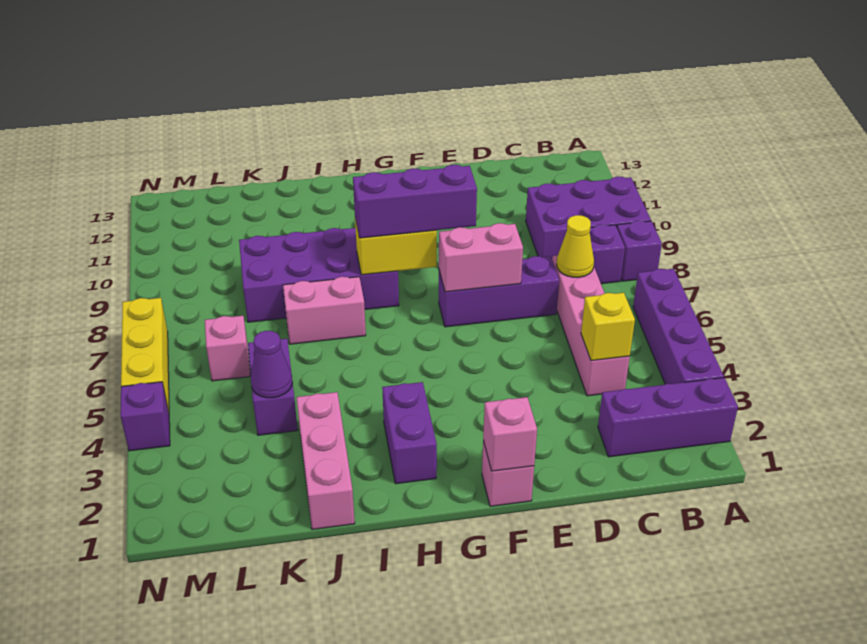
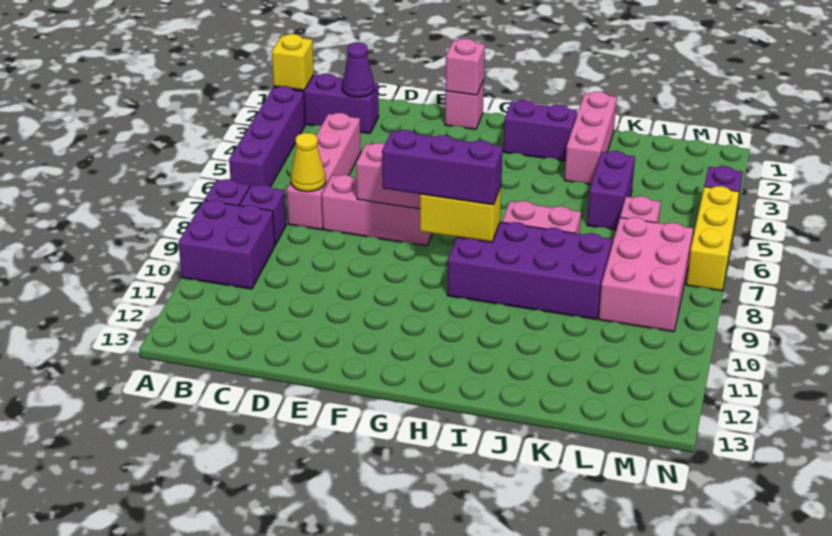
purple 2x3 brick [526,176,651,258] -> purple 2x2 brick [178,200,275,289]
yellow 1x1 brick [581,293,635,361] -> yellow 1x1 brick moved to [272,34,314,90]
purple 1x3 brick [439,256,559,327] -> pink 1x3 brick [322,175,432,246]
purple 1x2 brick [382,382,437,484] -> purple 1x2 brick turned to [503,100,577,161]
purple 1x1 cone [251,331,292,398] -> purple 1x1 cone moved to [342,43,374,97]
none -> pink 2x3 brick [599,217,693,332]

